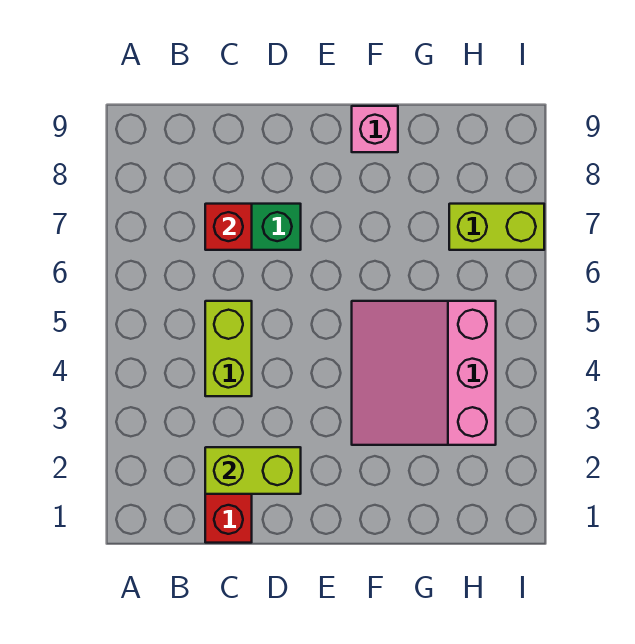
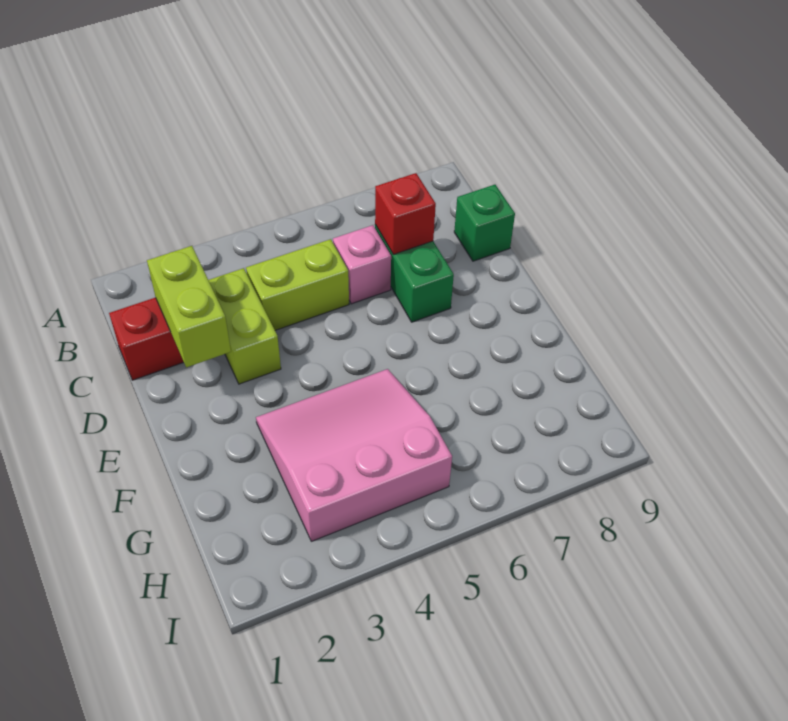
none -> green 1x1 brick [454,185,515,261]
pink 1x1 brick [352,106,398,152] -> pink 1x1 brick moved to [333,225,391,304]
lime 1x2 brick [449,204,544,250] -> lime 1x2 brick moved to [209,268,281,384]

